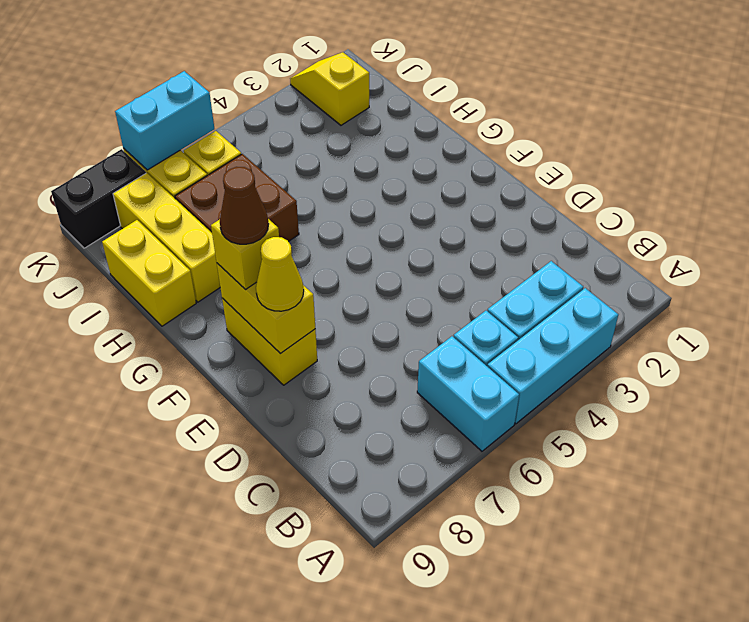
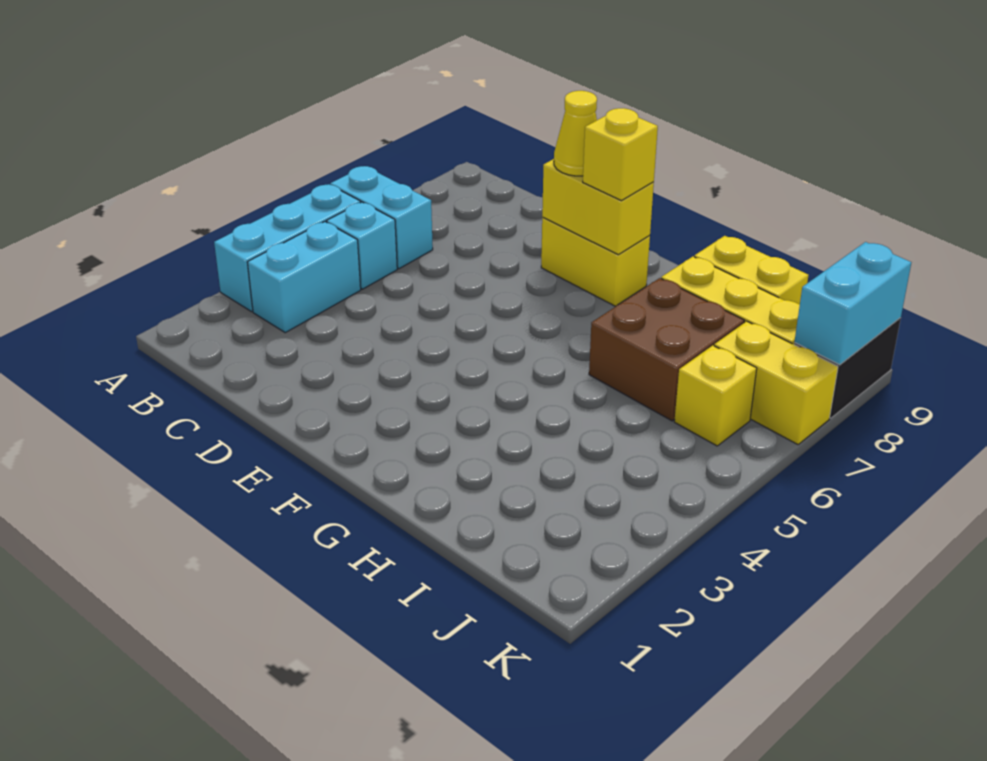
brown 1x1 cone [220,167,268,244] -> none
yellow 1x2 slope [290,52,369,125] -> none
cyan 1x2 brick [115,71,214,170] -> cyan 1x2 brick moved to [794,242,911,365]

